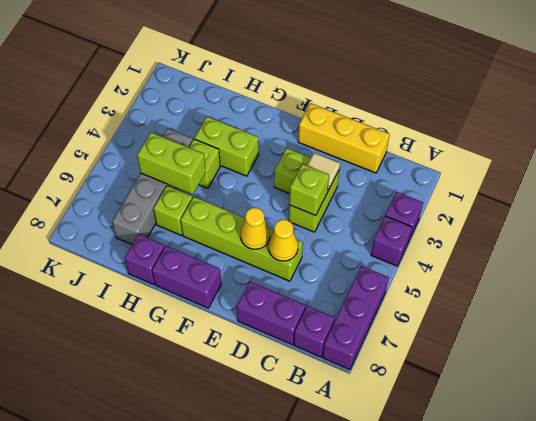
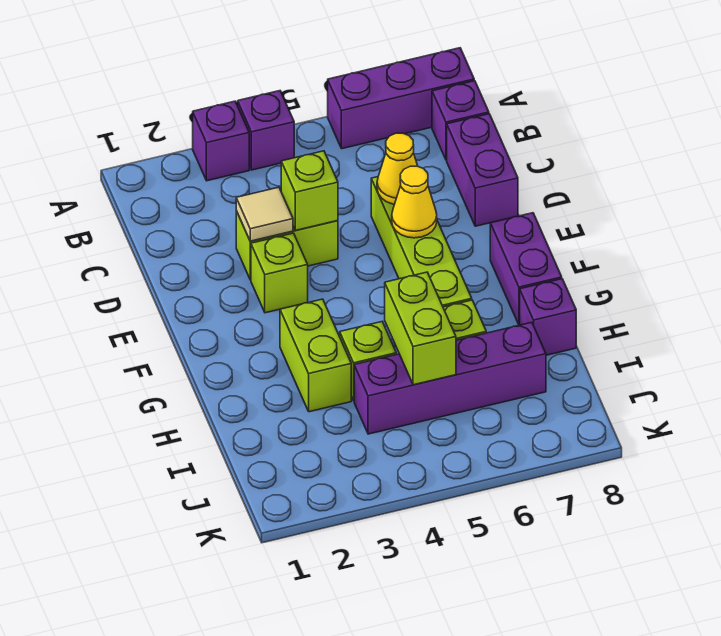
yellow 1x3 brick [298,103,390,173] -> none
grey 1x4 brick [112,129,193,244] -> purple 1x4 brick [354,322,546,434]

